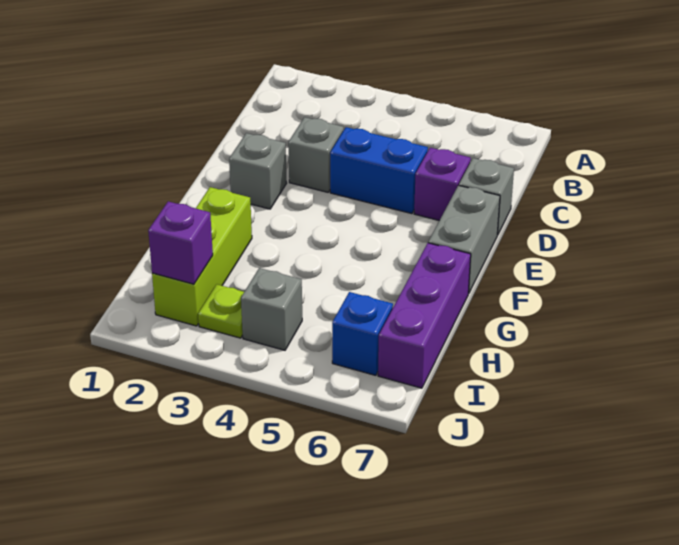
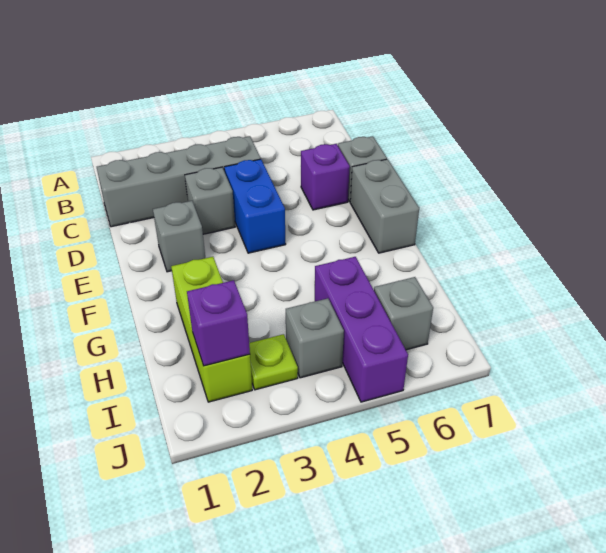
none -> grey 1x4 brick [97,136,261,227]
blue 1x2 brick [330,127,428,214] -> blue 1x2 brick turned to [224,159,286,253]
purple 1x3 brick [378,243,471,388] -> purple 1x3 brick moved to [315,257,408,402]
blue 1x1 brick [332,292,393,375] -> grey 1x1 brick [374,277,433,350]

